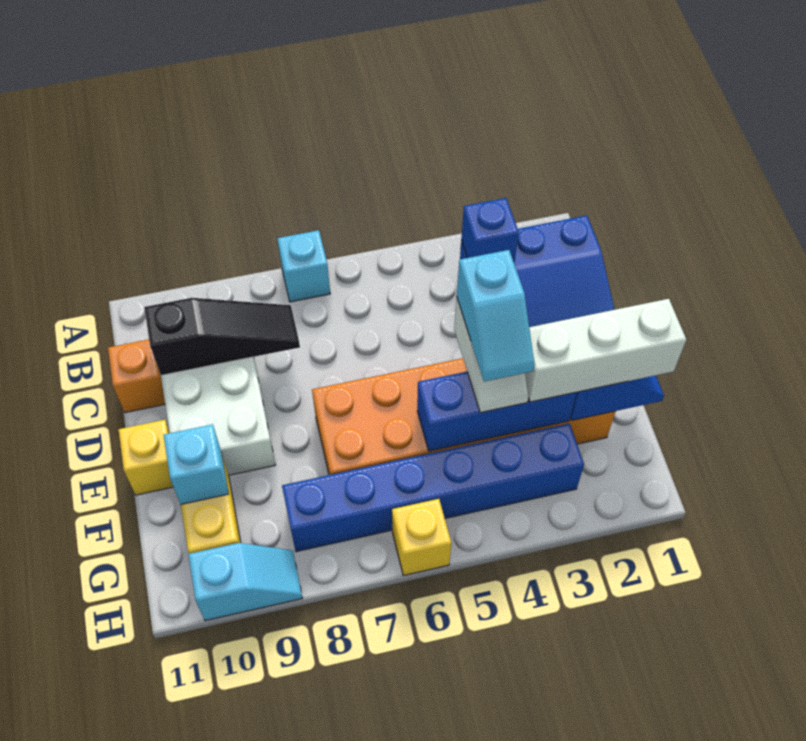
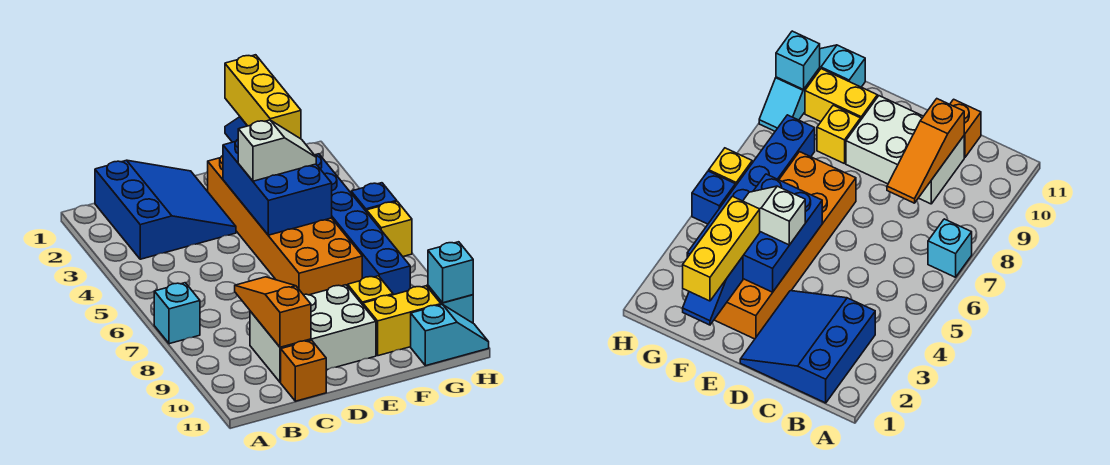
blue 1x1 brick [461,198,519,263] -> blue 1x1 brick moved to [351,183,397,212]
black 1x3 slope [144,298,300,375] -> orange 1x3 slope [235,277,311,347]
cyan 1x2 slope [457,250,535,382] -> cyan 1x2 slope moved to [411,304,489,366]
yellow 1x1 brick [119,420,173,495] -> yellow 1x1 brick moved to [348,276,393,305]
white 1x3 brick [525,299,686,402] -> yellow 1x3 brick [225,55,301,139]
blue 1x3 brick [417,372,577,451] -> blue 2x3 brick [223,140,332,235]
cyan 1x1 brick [164,424,229,504] -> cyan 1x1 brick moved to [428,242,473,303]

